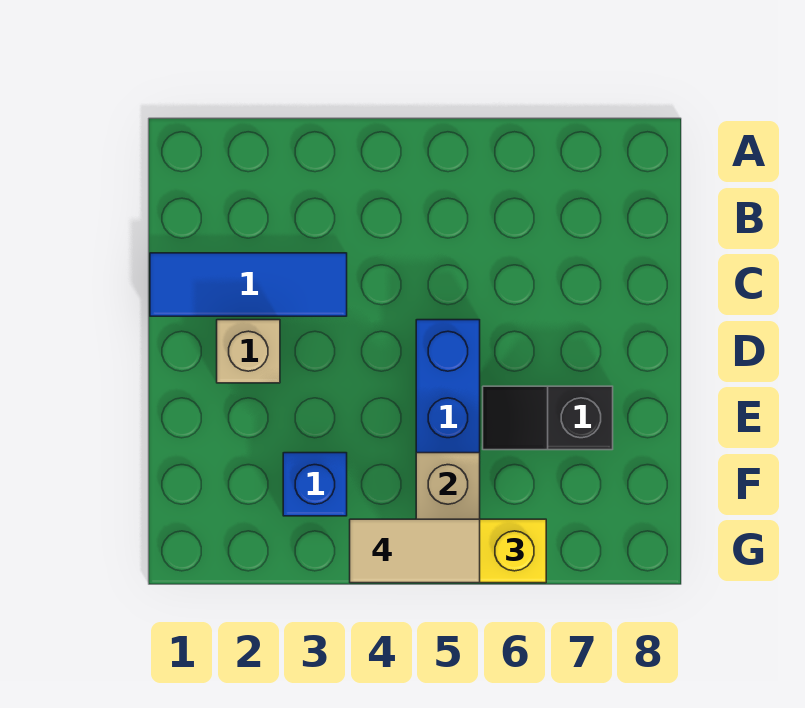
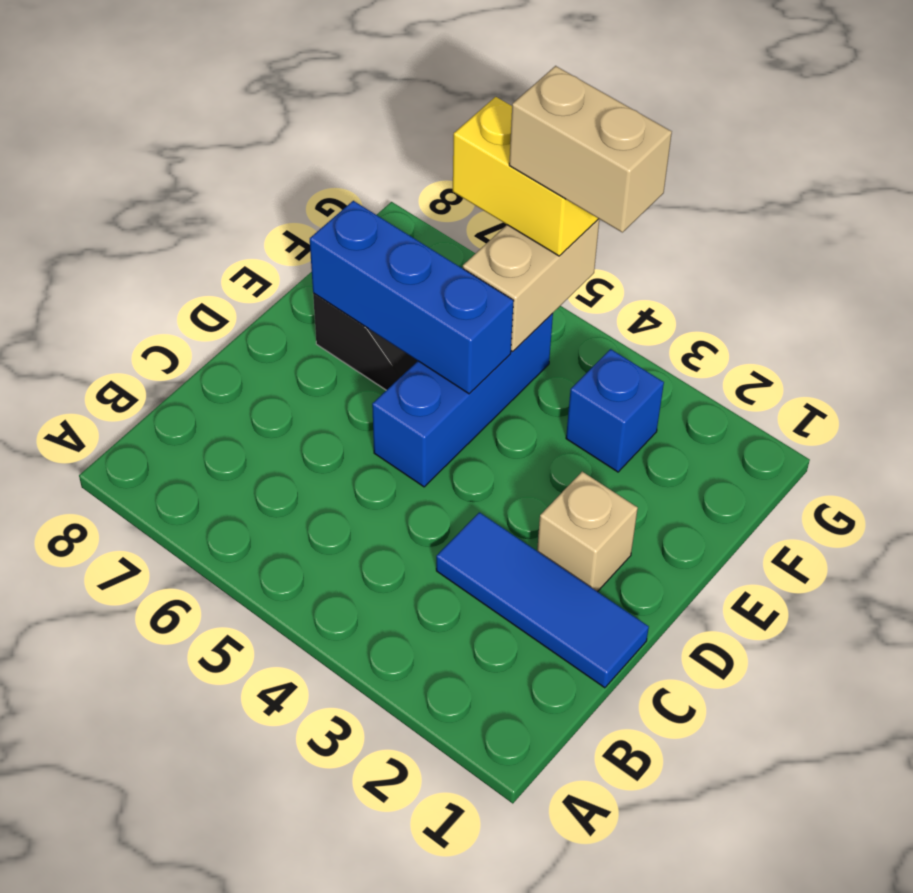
none -> blue 1x3 brick [310,201,513,394]
tan 1x2 tile [350,519,480,583] -> tan 1x2 brick [509,66,672,233]

